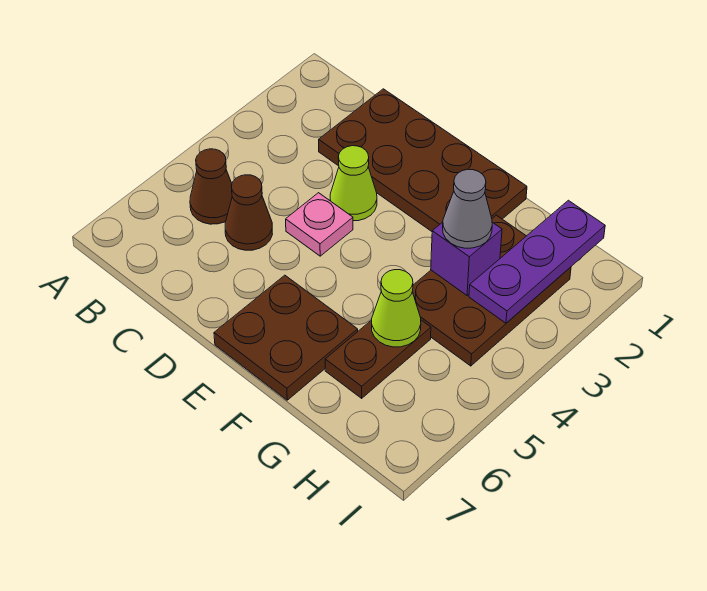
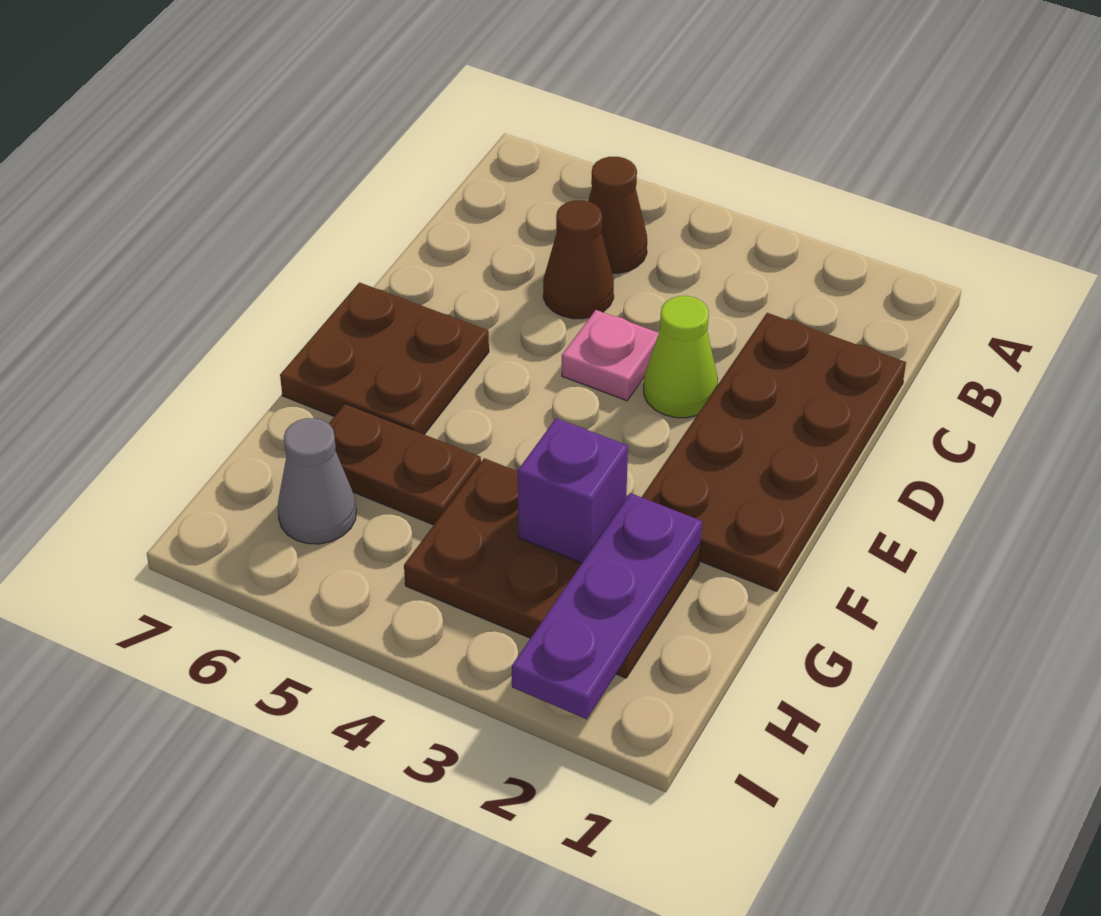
grey 1x1 cone [443,169,492,248] -> grey 1x1 cone moved to [277,418,356,544]
lime 1x1 cone [372,270,421,347] -> none
purple 1x3 plate [469,200,605,323] -> purple 1x3 plate turned to [511,493,702,719]

